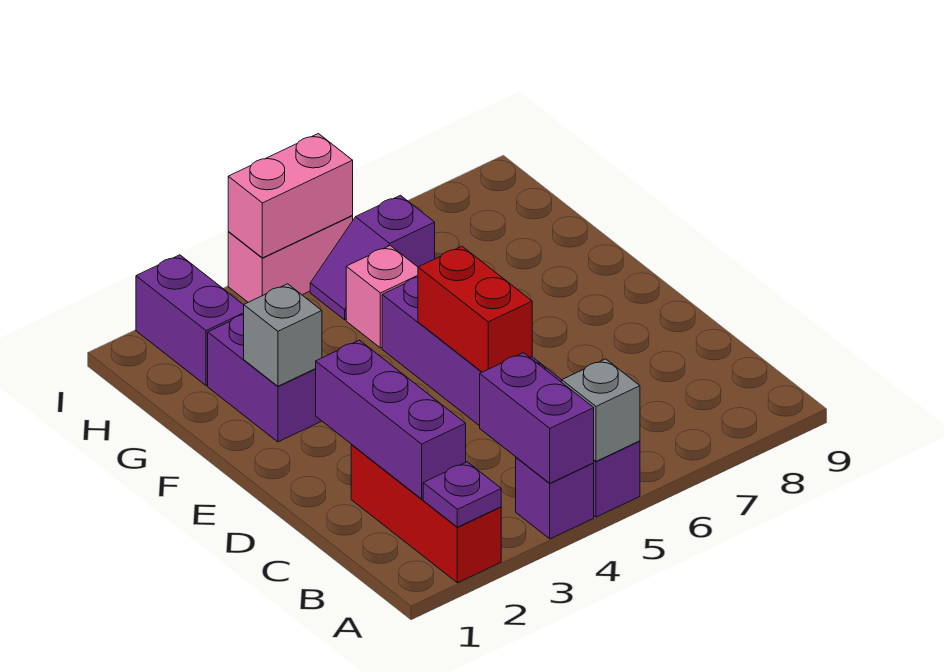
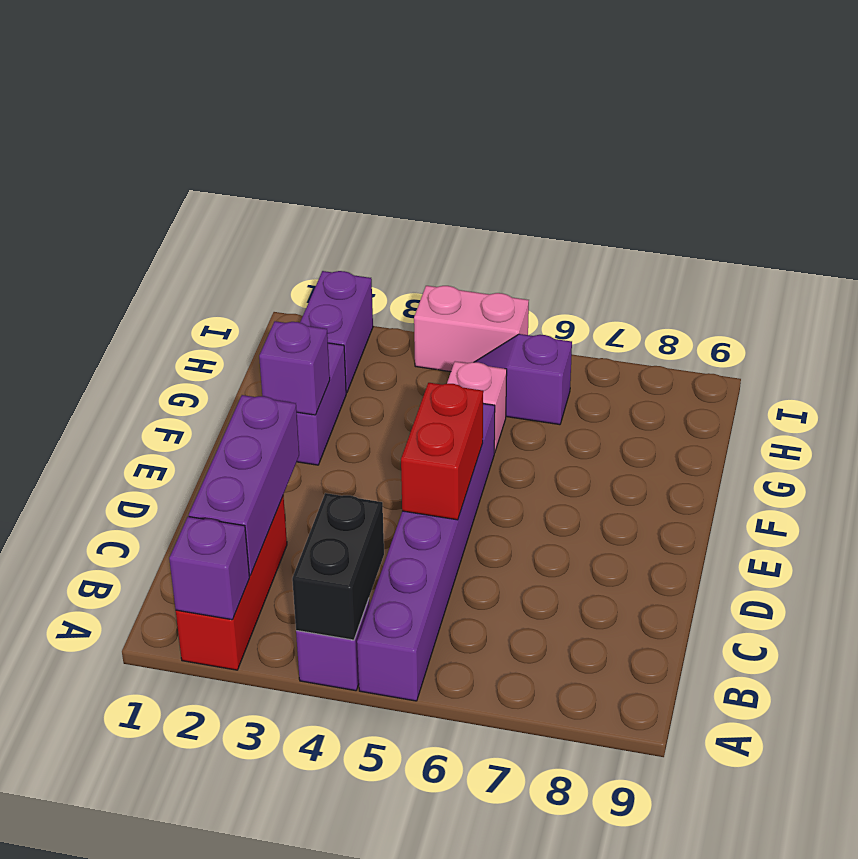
purple 1x1 plate [423,462,501,527] -> purple 1x1 brick [169,517,250,620]
purple 1x2 brick [480,353,594,483] -> black 1x2 brick [292,493,384,640]
grey 1x1 brick [562,359,640,461] -> none
grey 1x1 brick [244,284,322,386] -> purple 1x1 brick [259,321,330,415]
pink 1x2 brick [228,134,353,258] -> none

